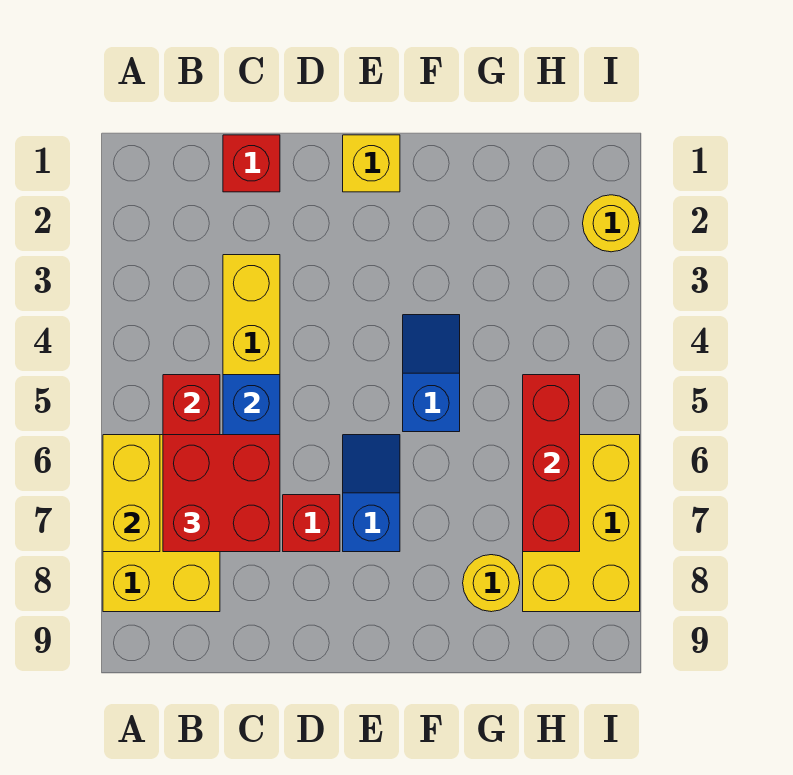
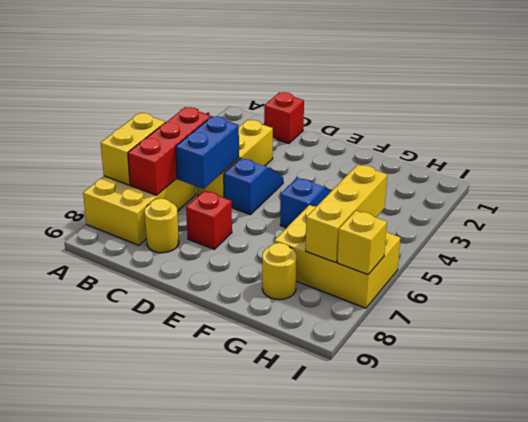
red 2x2 brick [163,435,280,552] -> none
yellow 1x1 brick [343,135,400,192] -> yellow 1x1 brick moved to [337,211,387,275]
blue 1x2 slope [343,435,400,552] -> blue 1x2 slope moved to [224,158,283,215]
red 1x3 brick [523,375,580,552] -> yellow 1x3 brick [306,164,387,262]
yellow 2x3 brick [523,435,640,612] -> yellow 2x3 brick turned to [275,205,400,308]
yellow 1x1 round brick [583,195,640,252] -> yellow 1x1 round brick moved to [144,198,179,253]

